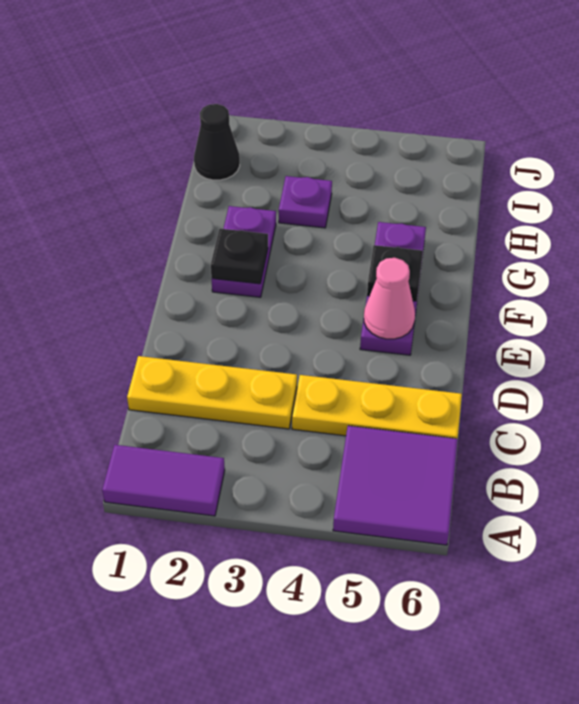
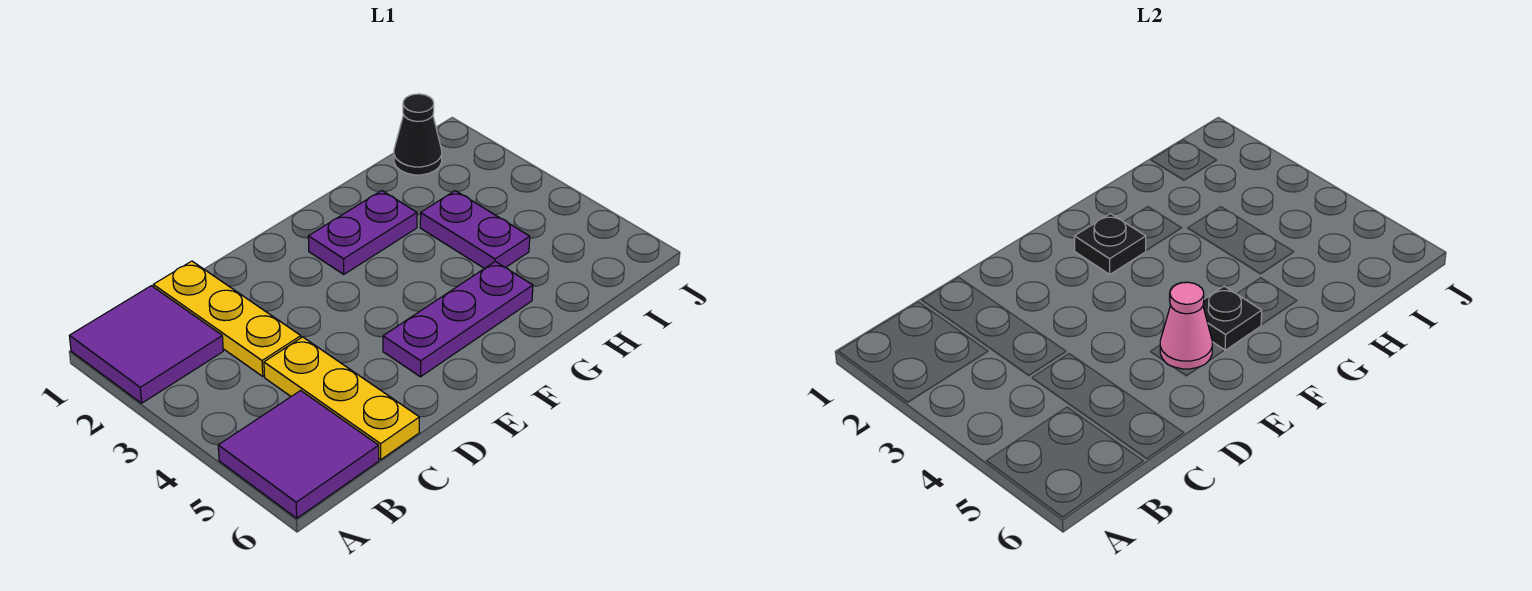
purple 1x2 tile [102,445,225,516] -> purple 2x2 tile [70,286,223,403]
purple 1x1 plate [279,176,332,228] -> purple 1x2 plate [420,191,530,269]

